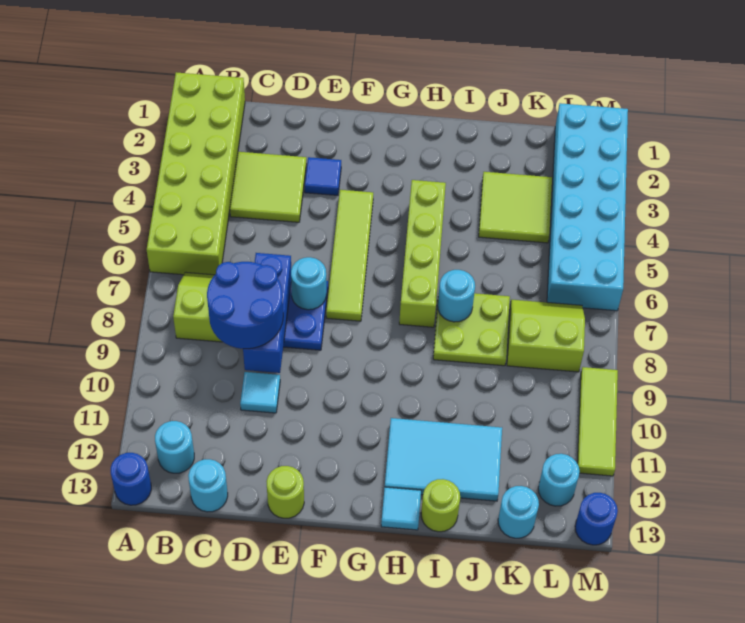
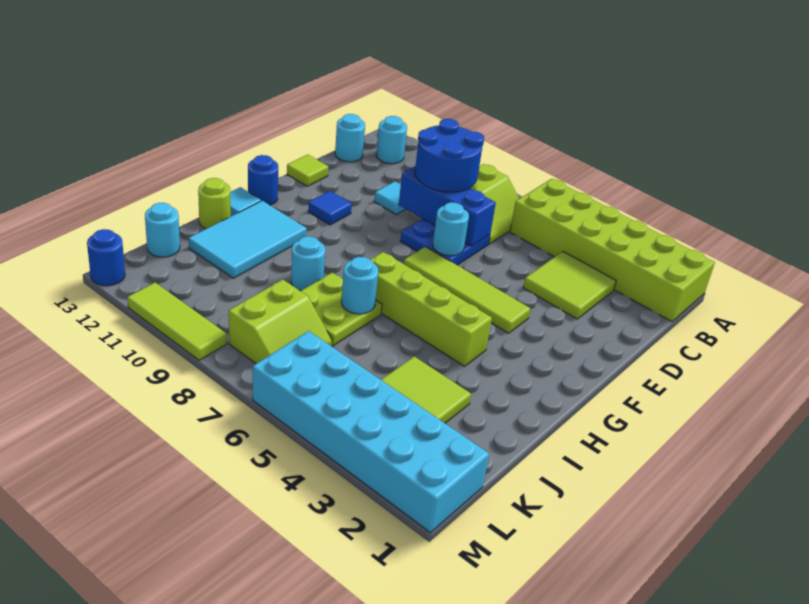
blue 1x1 round brick [111,453,151,505] -> blue 1x1 round brick moved to [248,155,278,205]
blue 1x1 tile [305,157,341,195] -> blue 1x1 tile moved to [308,191,352,225]
lime 1x1 round brick [266,466,304,518] -> lime 1x1 tile [287,155,328,186]
cyan 1x1 round brick [538,454,580,506] -> cyan 1x1 round brick moved to [291,236,325,291]

